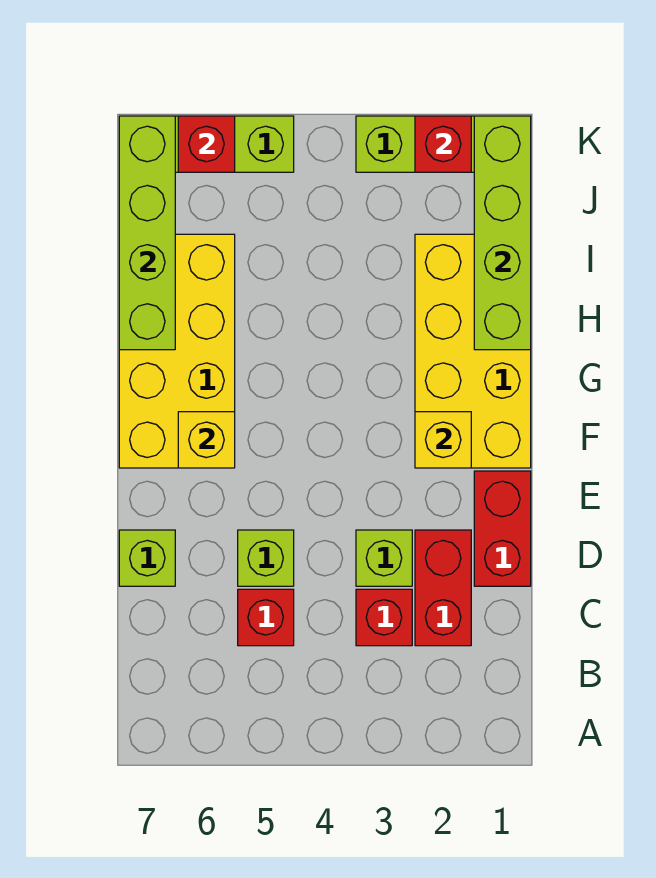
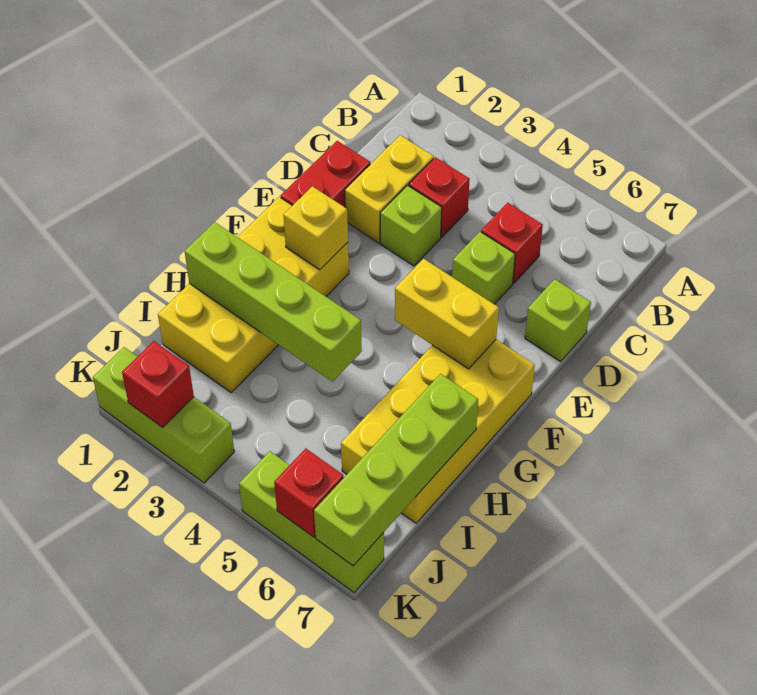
red 1x2 brick [415,530,471,646] -> yellow 1x2 brick [345,135,434,243]
yellow 1x1 brick [178,412,235,468] -> yellow 1x2 brick [395,259,499,369]
lime 1x4 brick [474,116,531,350] -> lime 1x4 brick turned to [185,222,362,382]

